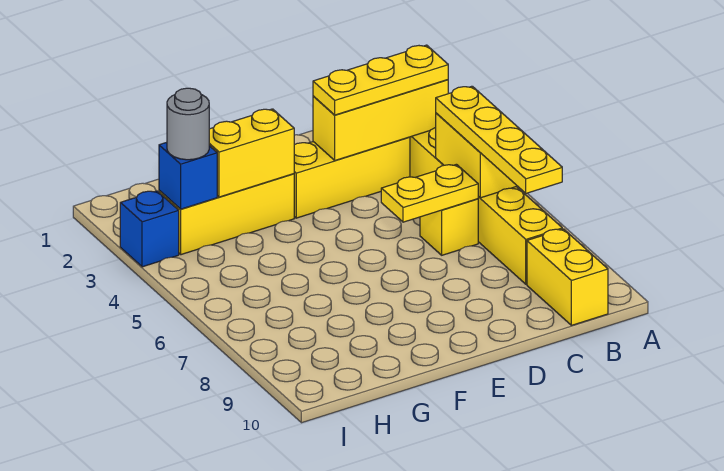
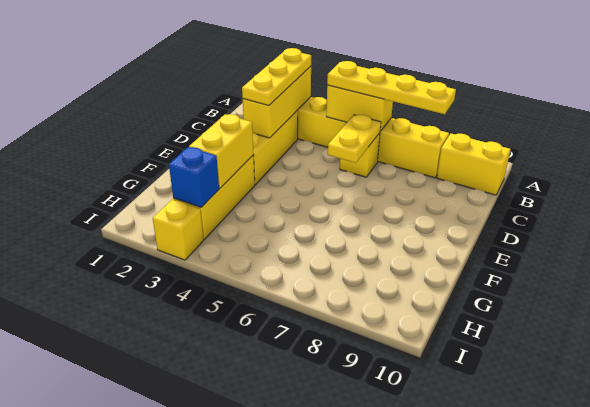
grey 1x1 round brick [167,88,209,160] -> none
blue 1x1 brick [120,191,179,267] -> yellow 1x1 brick [153,199,204,260]

